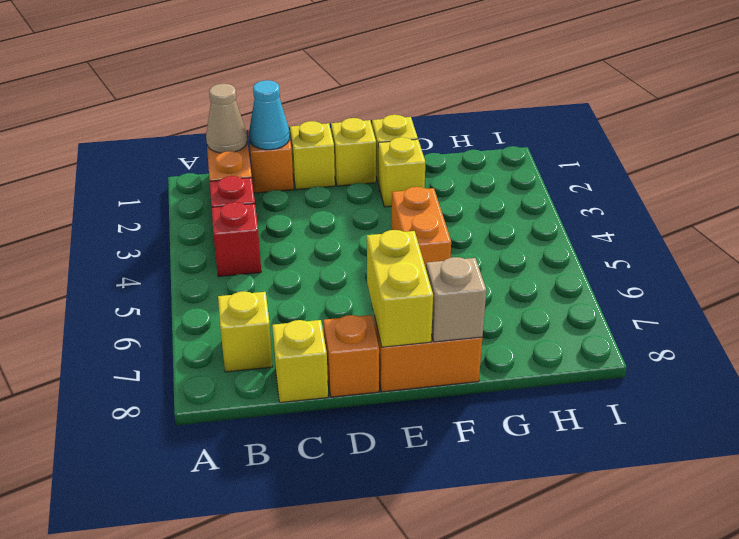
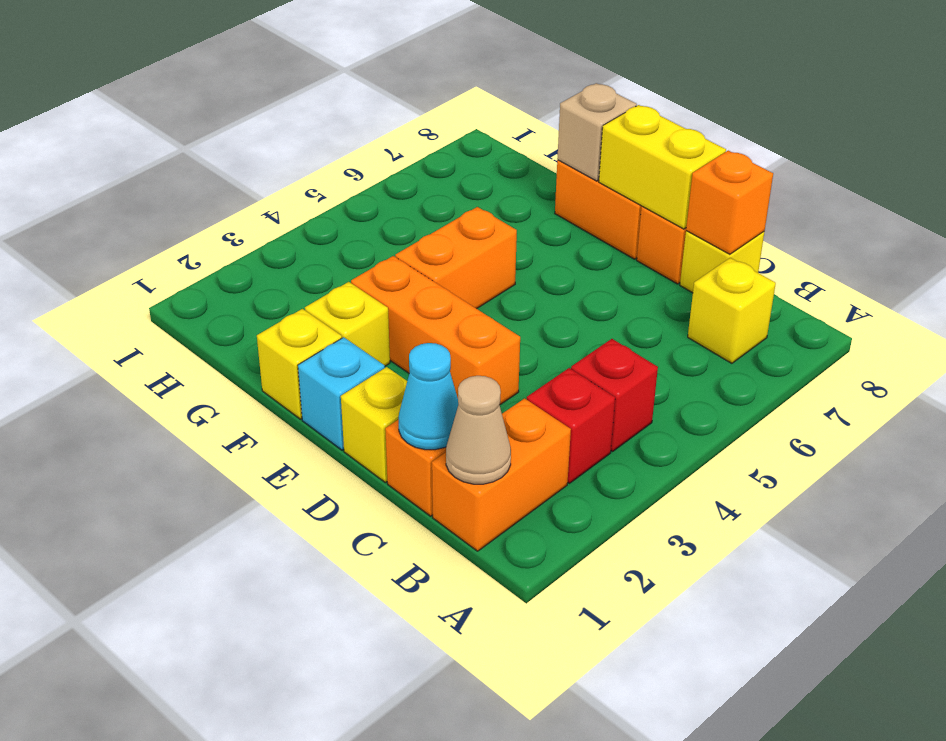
none -> orange 1x1 brick [686,151,773,254]
none -> orange 1x3 brick [351,256,520,405]
yellow 1x1 brick [331,118,376,186] -> cyan 1x1 brick [298,337,385,450]
yellow 1x2 brick [367,230,433,347] -> yellow 1x2 brick turned to [599,105,726,229]

